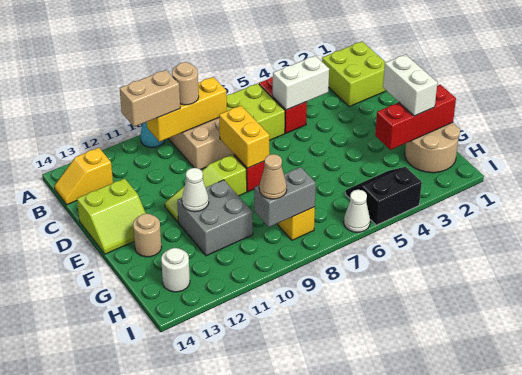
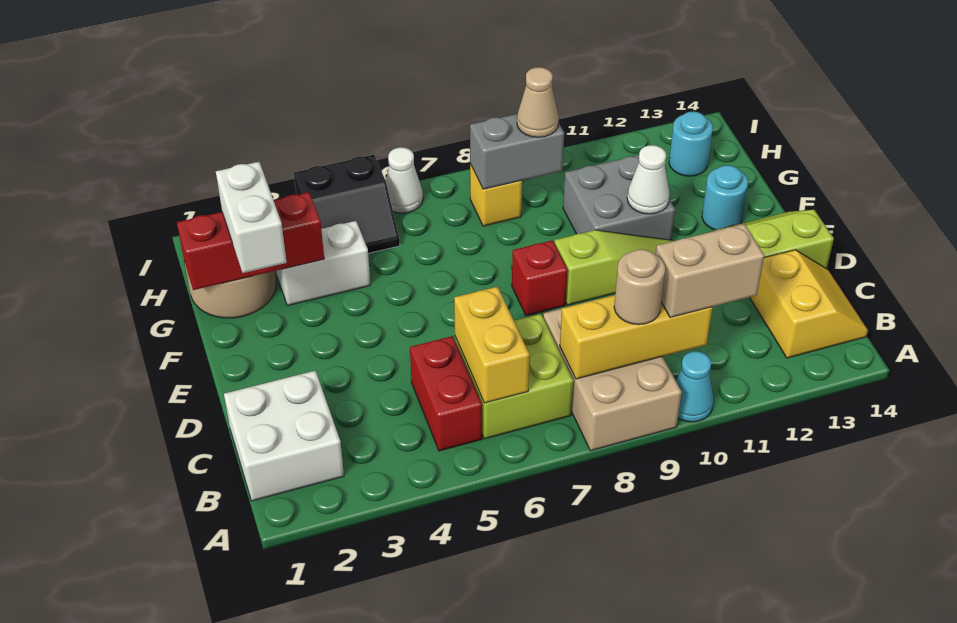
lime 2x2 brick [322,42,386,107] -> white 2x2 brick [224,371,344,501]
yellow 1x2 slope [54,148,113,205] -> yellow 2x2 slope [750,250,868,358]
white 1x2 brick [273,56,329,110] -> white 1x2 brick moved to [276,221,370,306]
yellow 1x2 brick [219,106,270,168] -> yellow 1x2 brick moved to [454,287,529,403]
tan 1x1 round brick [133,214,162,257] -> cyan 1x1 round brick [702,165,748,230]
white 1x1 round brick [161,248,190,292] -> cyan 1x1 round brick [669,111,713,176]

